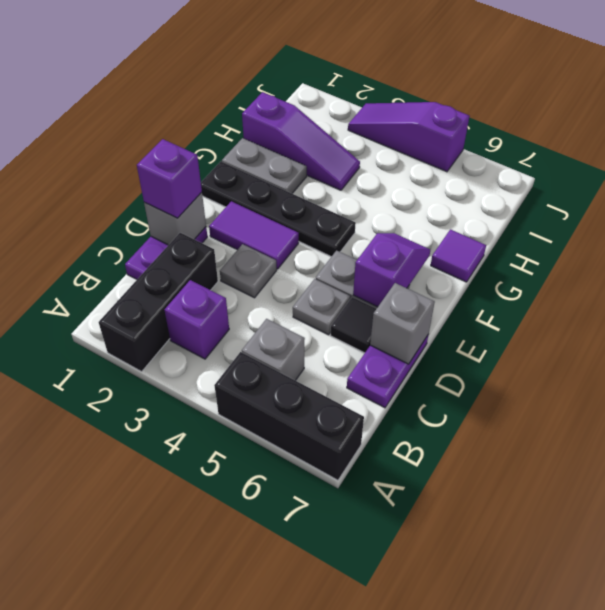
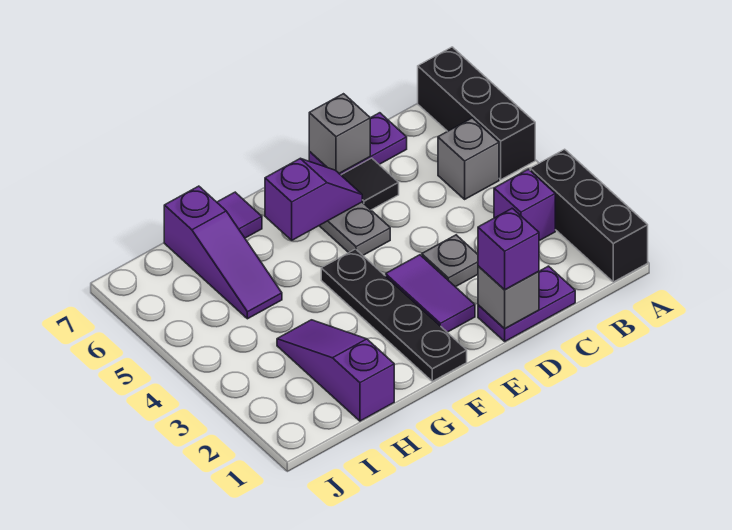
black 1x3 brick [99,233,218,372] -> black 1x3 brick turned to [530,149,648,282]
grey 1x1 plate [293,279,350,335] -> none
purple 1x2 slope [353,233,430,307] -> purple 1x2 slope turned to [265,159,362,240]
grey 1x2 plate [222,138,307,193] -> none
purple 1x3 slope [348,102,470,172] -> purple 1x3 slope moved to [164,186,282,319]

